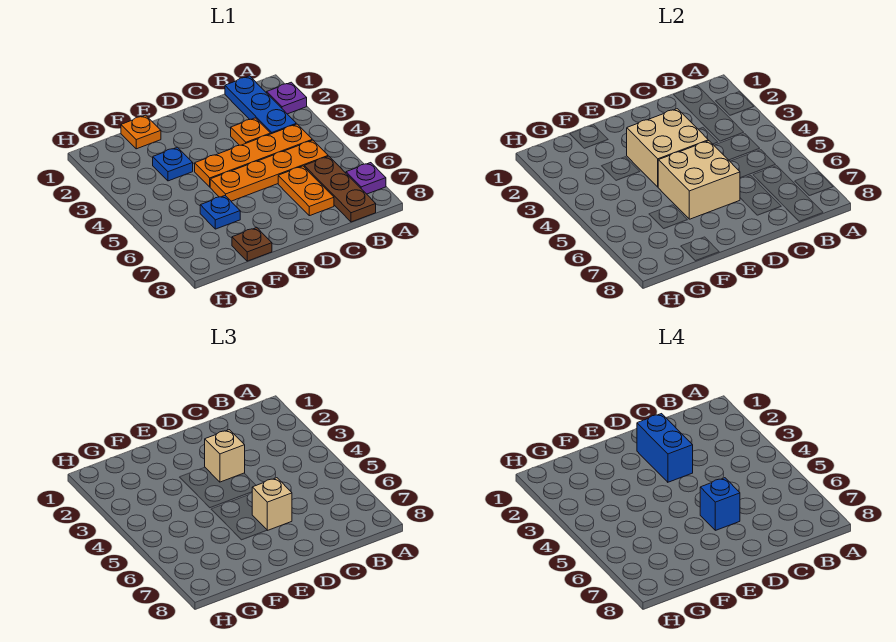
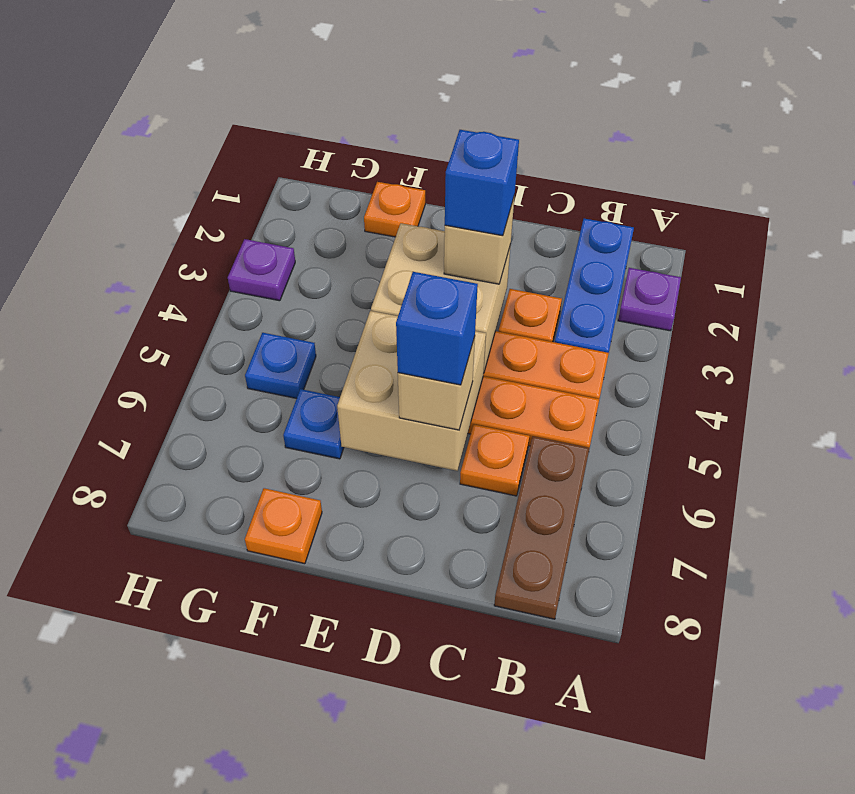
purple 1x1 plate [346,163,386,194] -> purple 1x1 plate moved to [228,239,295,301]
orange 1x2 plate [278,166,334,216] -> orange 1x1 plate [460,424,530,496]
blue 1x2 brick [637,414,693,482] -> blue 1x1 brick [445,130,519,236]
blue 1x1 plate [153,147,193,181] -> blue 1x1 plate moved to [245,333,316,399]
brown 1x1 plate [232,227,272,261] -> orange 1x1 plate [245,488,322,564]

